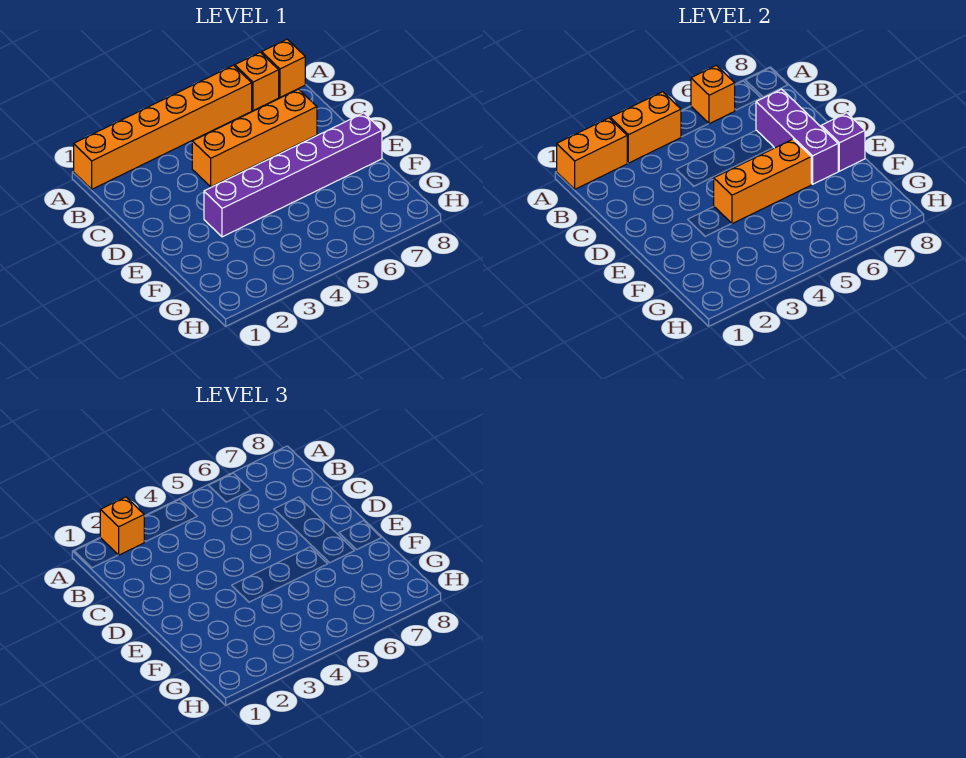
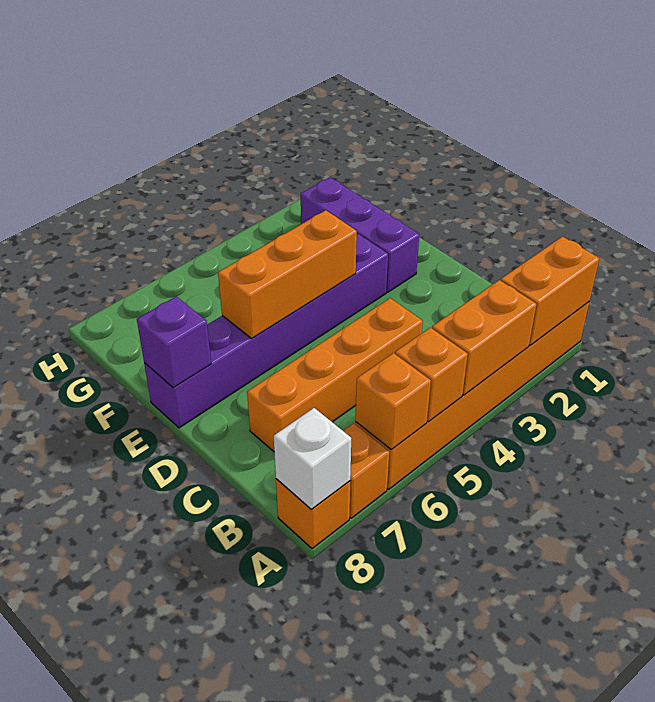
orange 1x1 brick [100,497,144,555] -> orange 1x1 brick moved to [395,328,468,422]
none -> white 1x1 brick [274,408,351,509]
purple 1x3 brick [756,89,838,184] -> purple 1x3 brick moved to [301,177,419,292]

